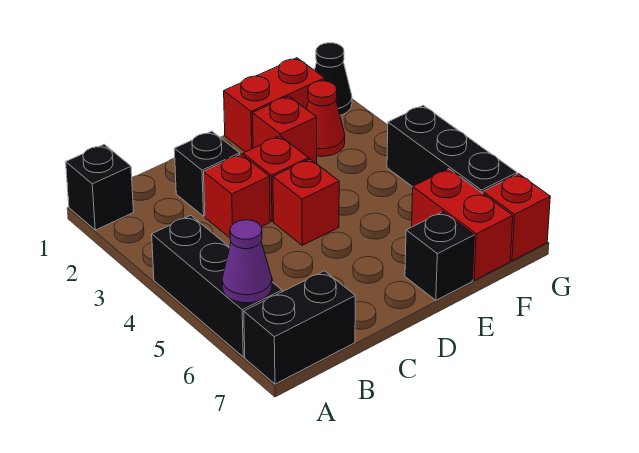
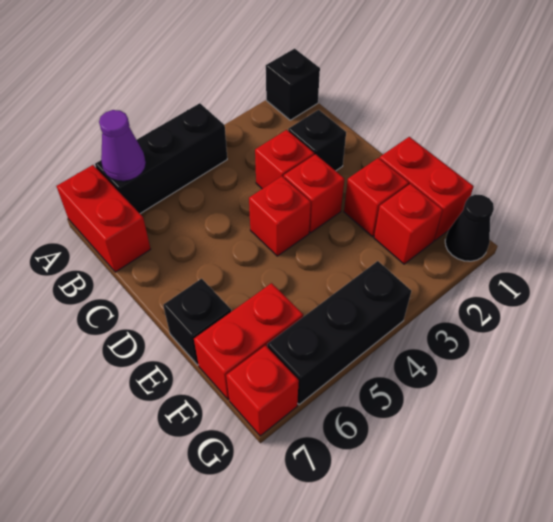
black 1x2 brick [244,271,355,384] -> red 1x2 brick [57,165,151,272]
red 1x1 cone [307,81,345,156] -> red 1x1 brick [374,184,443,264]

